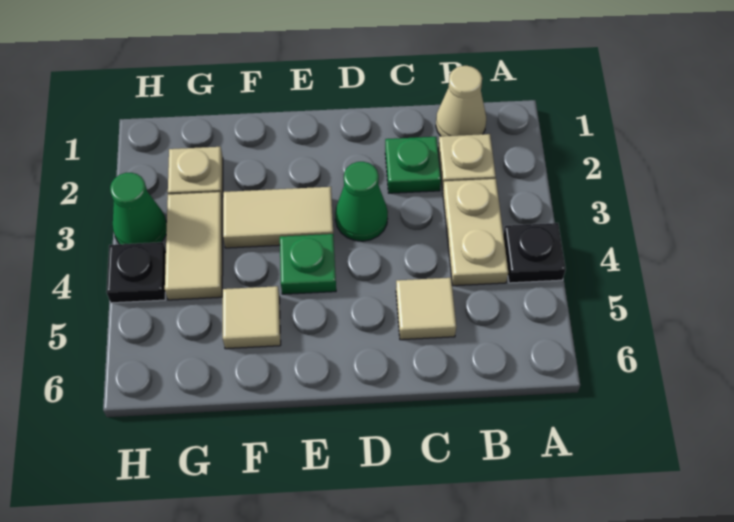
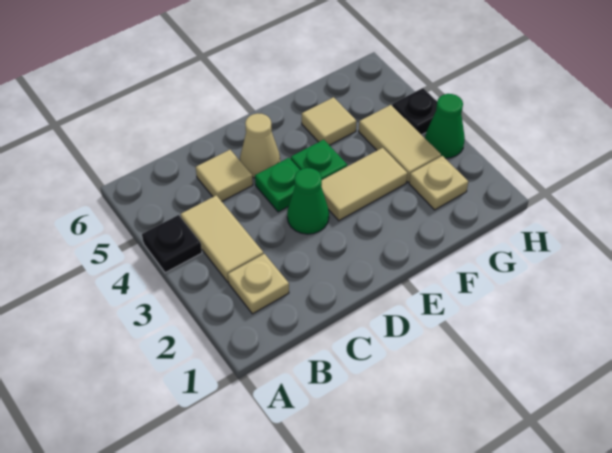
tan 1x1 cone [436,66,486,136] -> tan 1x1 cone moved to [240,113,280,178]
tan 1x2 plate [443,179,508,286] -> tan 1x2 tile [181,195,263,282]
green 1x1 plate [385,137,441,193] -> green 1x1 plate moved to [255,158,300,212]

